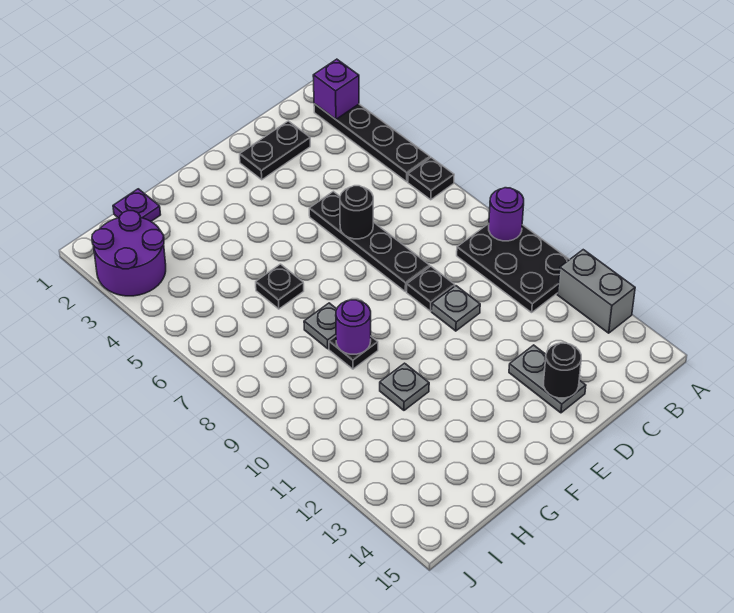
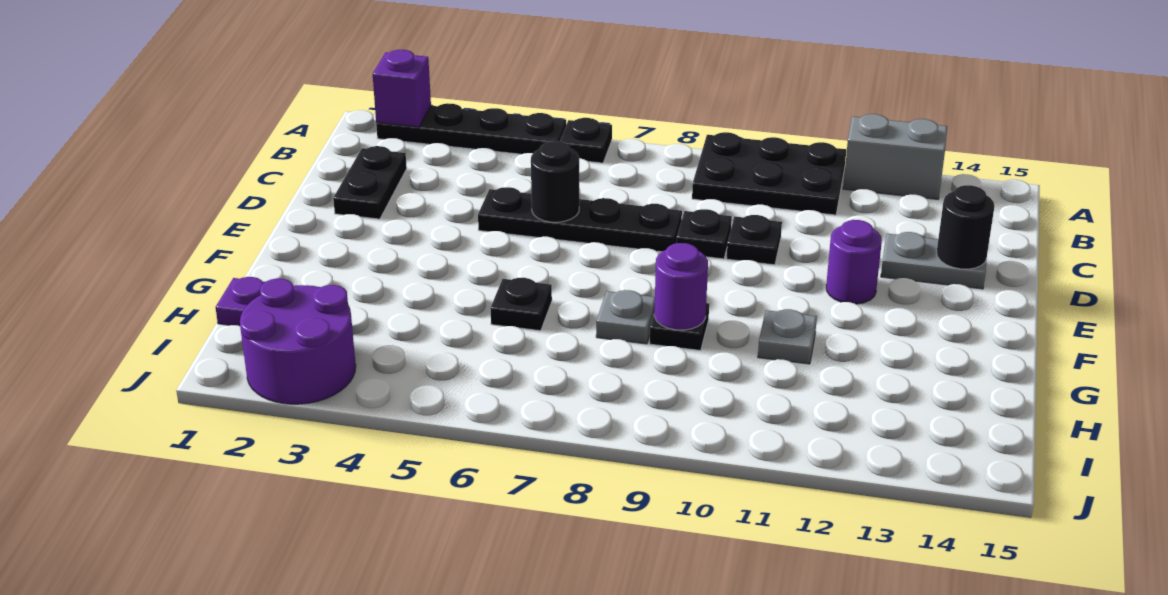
purple 1x1 round brick [489,188,524,241] -> purple 1x1 round brick moved to [826,220,882,304]
grey 1x1 plate [432,286,480,331] -> black 1x1 plate [727,215,782,265]

